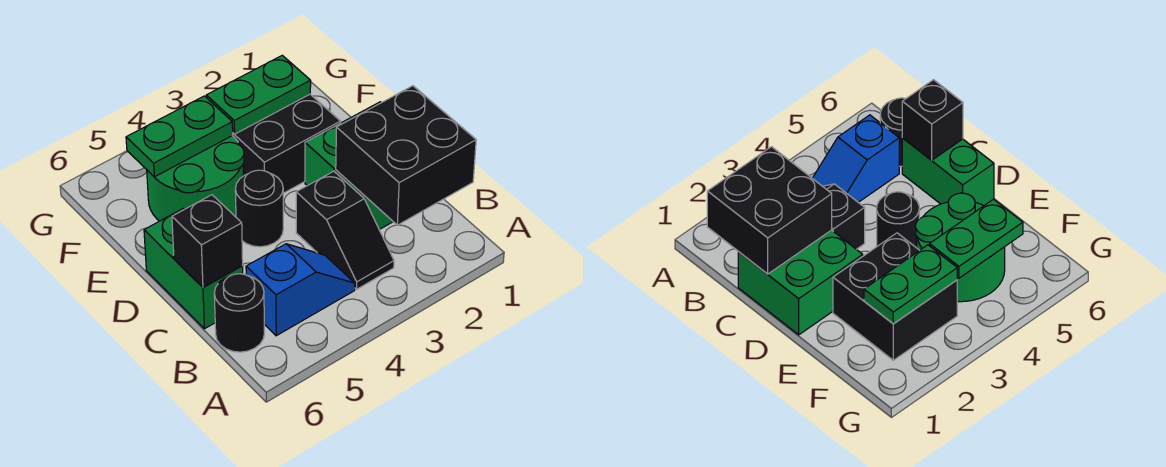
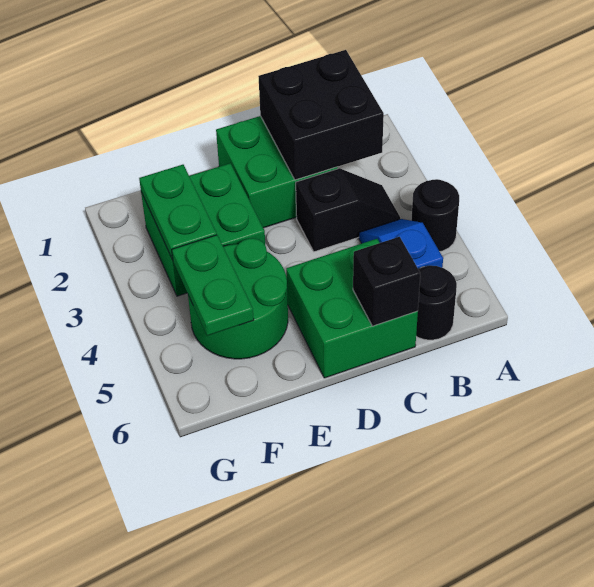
green 1x2 brick [144,209,243,329] -> green 2x2 brick [286,239,418,378]
black 1x1 round brick [235,170,283,247] -> black 1x1 round brick moved to [411,179,459,251]
black 2x2 brick [232,94,341,193] -> green 2x2 brick [141,163,265,296]

